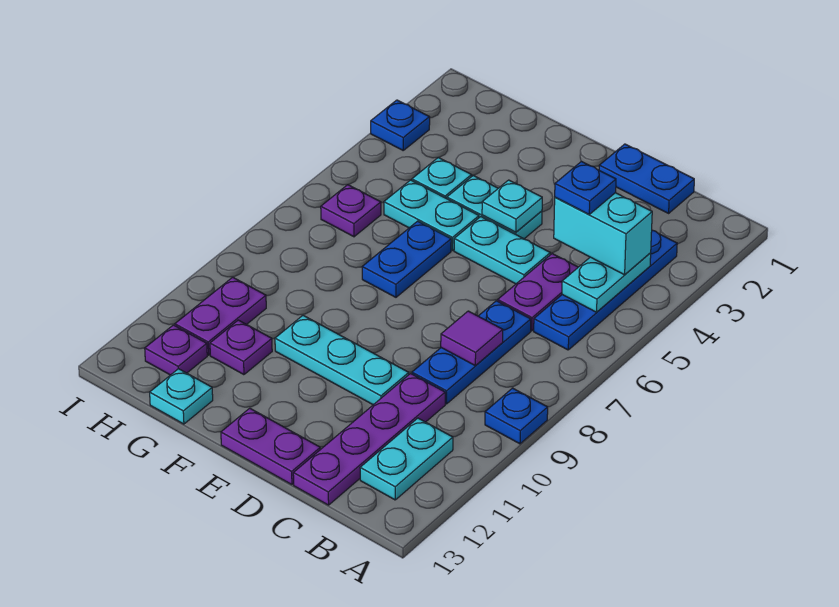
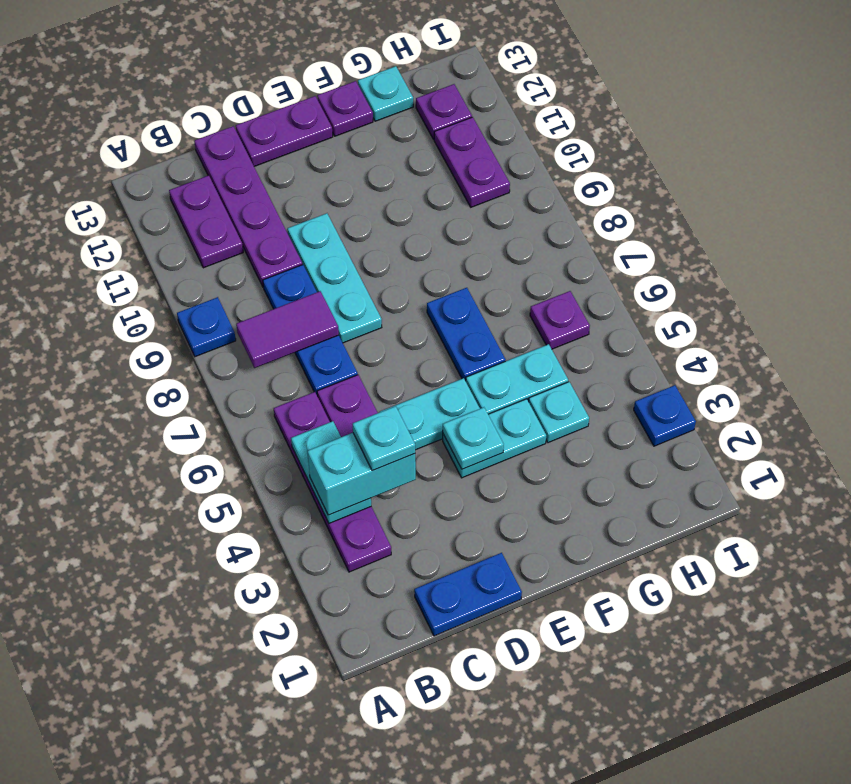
blue 1x4 plate [534,230,677,350] -> purple 1x4 plate [274,392,391,572]
cyan 1x2 plate [360,418,453,500] -> purple 1x2 plate [169,175,243,268]
blue 1x1 plate [555,162,616,214] -> cyan 1x1 plate [353,406,415,471]
purple 1x1 tile [441,311,503,366] -> purple 1x2 tile [236,291,339,368]
cyan 1x3 plate [275,315,409,405] -> cyan 1x3 plate turned to [287,213,382,343]
purple 1x1 plate [210,320,272,375] -> purple 1x1 plate moved to [317,81,373,136]

